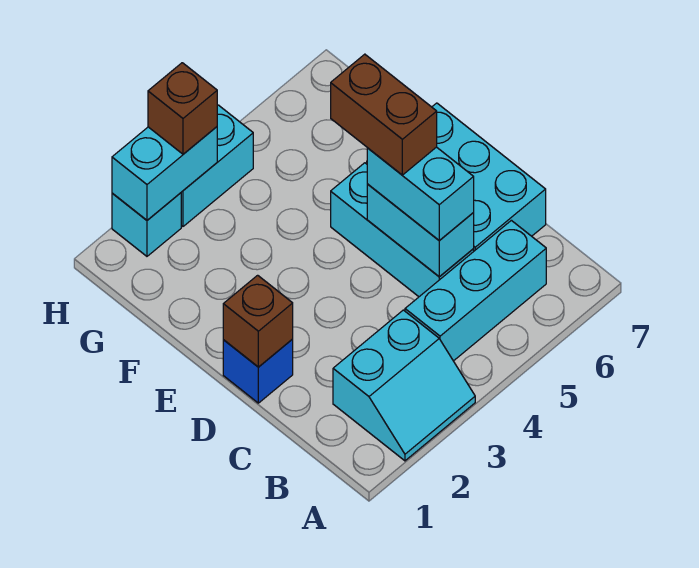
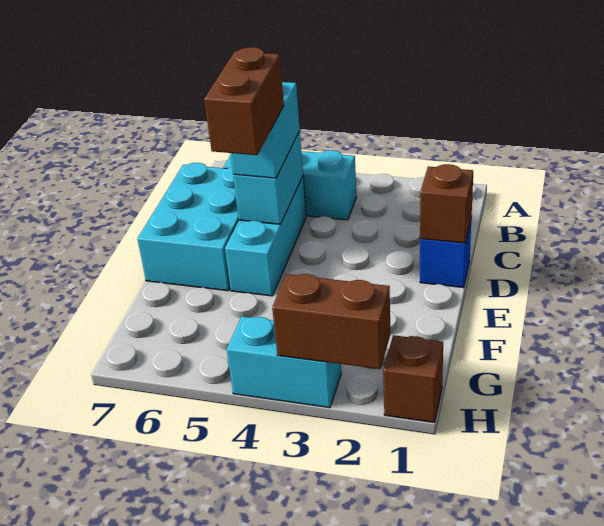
cyan 2x2 slope [333,310,475,461] -> none
cyan 1x1 brick [112,193,181,256] -> none
cyan 1x2 brick [112,127,217,220] -> brown 1x2 brick [272,274,390,369]
brown 1x1 brick [148,63,217,154] -> brown 1x1 brick moved to [383,335,443,422]

